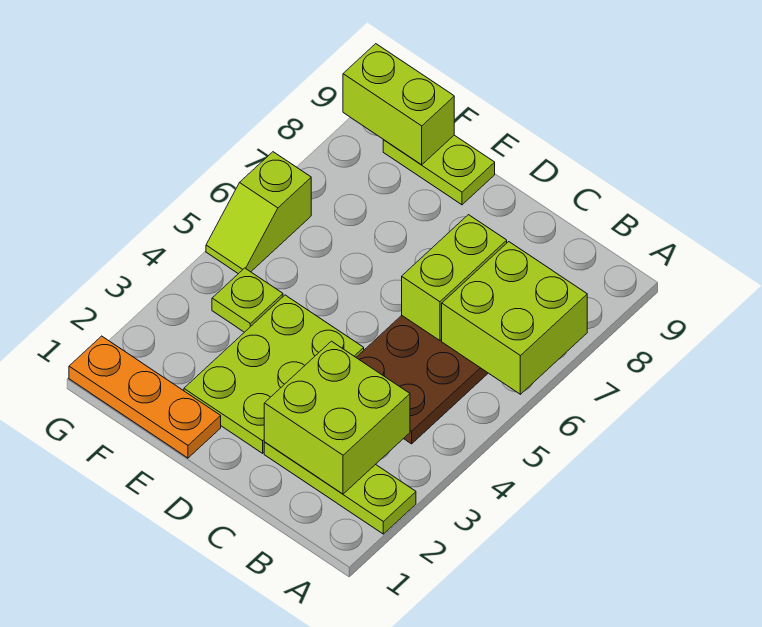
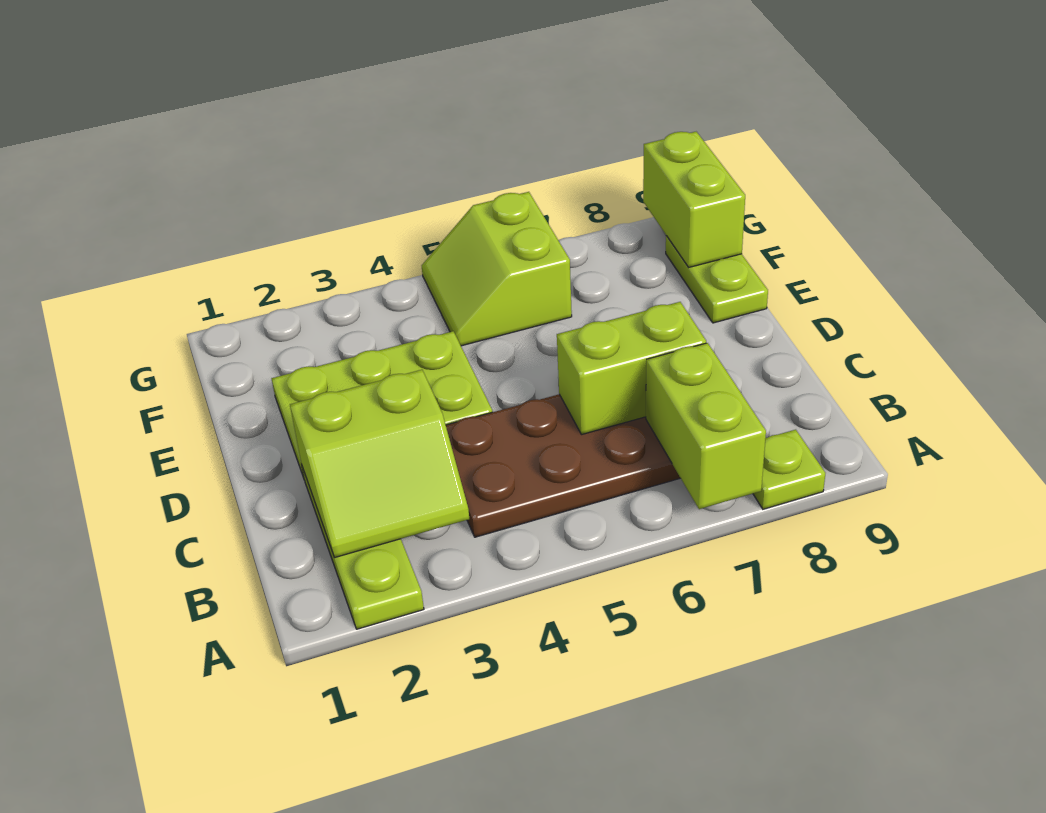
lime 2x2 brick [442,242,587,394] -> lime 1x2 brick [646,343,766,509]
lime 2x2 brick [264,341,410,494] -> lime 2x2 slope [290,370,469,558]
orange 1x3 plate [69,336,221,458] -> none
lime 1x1 plate [212,268,283,332] -> lime 1x1 plate moved to [753,430,825,509]
lime 1x2 slope [206,152,311,274] -> lime 2x2 slope [422,192,572,346]

